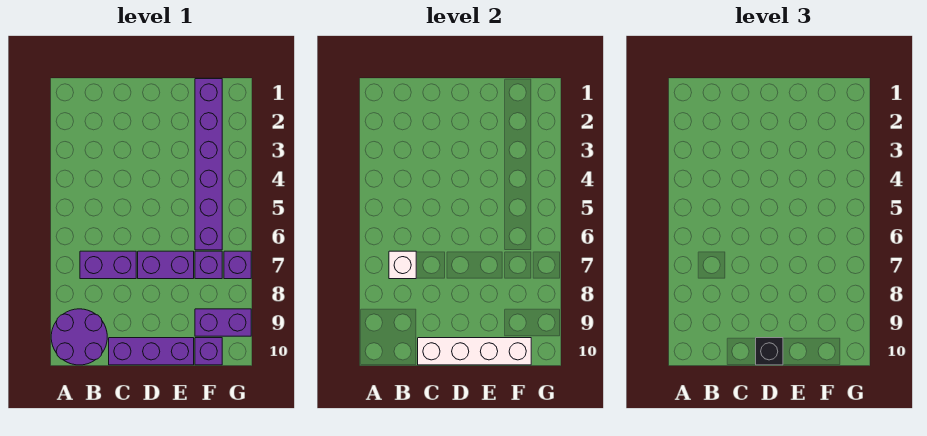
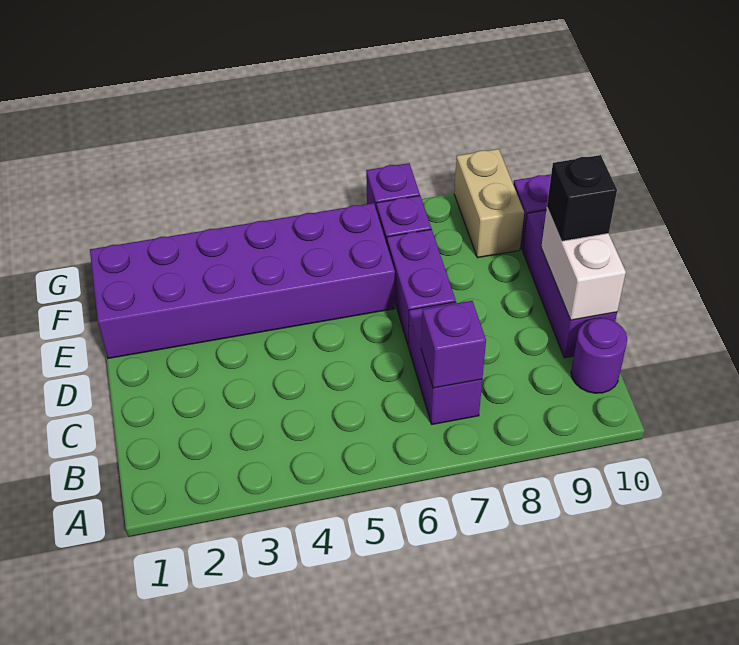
purple 2x2 round brick [51,309,107,365] -> purple 1x1 round brick [571,318,627,393]
white 1x1 brick [389,251,416,279] -> purple 1x1 brick [421,301,486,388]
white 1x4 brick [418,338,531,365] -> white 1x2 brick [541,208,626,320]
purple 1x6 brick [195,79,222,250] -> purple 2x6 brick [90,203,395,358]
purple 1x2 brick [195,309,251,336] -> tan 1x2 brick [454,149,524,258]

